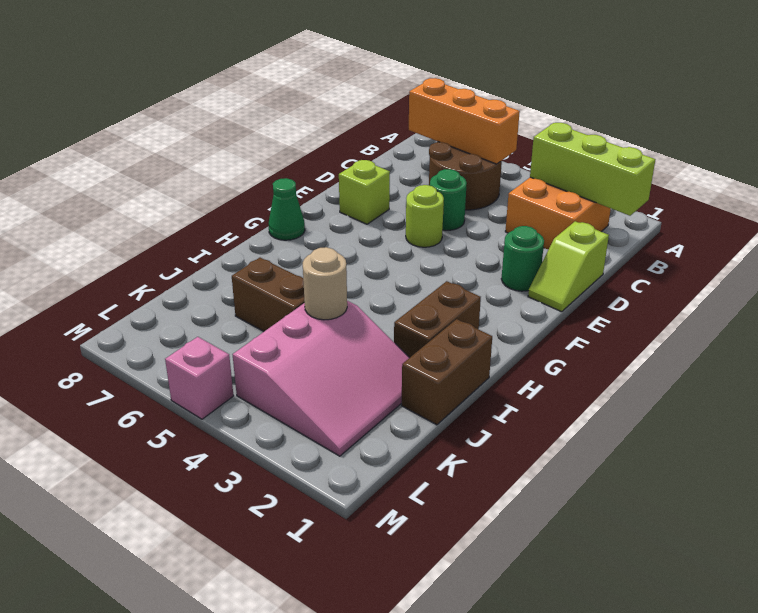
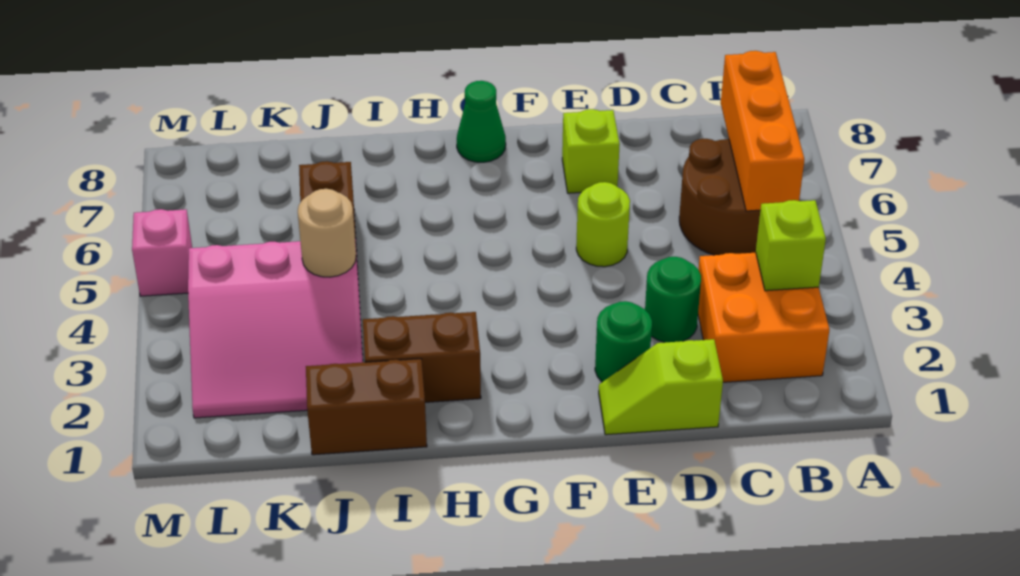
lime 1x3 brick [530,123,655,216] -> lime 1x1 brick [756,200,826,291]
green 1x1 round brick [430,169,467,230] -> green 1x1 round brick moved to [645,257,701,342]

